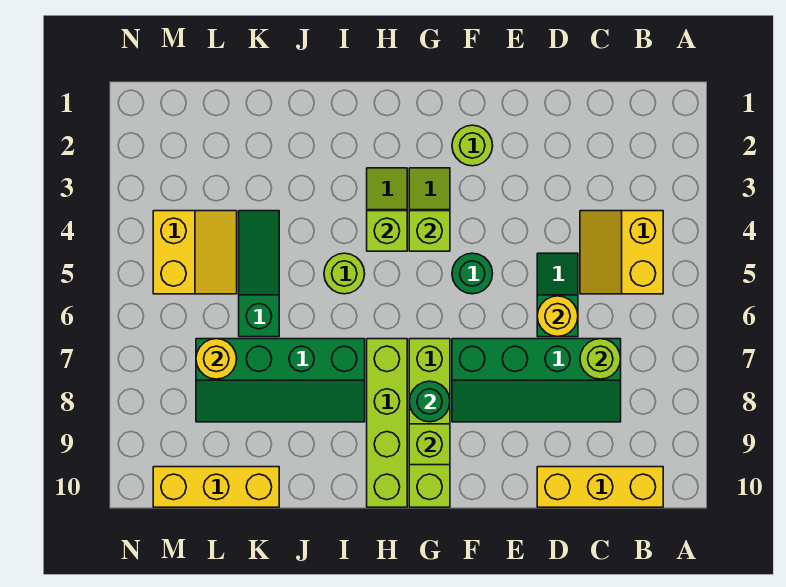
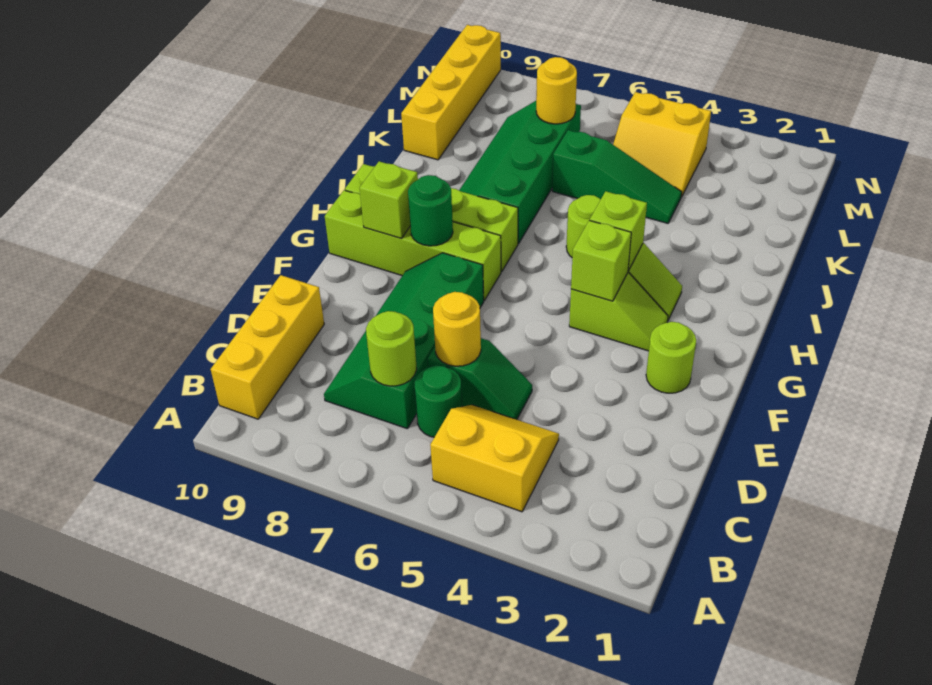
green 1x1 round brick [452,253,493,294] -> green 1x1 round brick moved to [415,365,462,437]
yellow 1x3 brick [153,467,279,507] -> yellow 1x4 brick [401,25,501,160]

